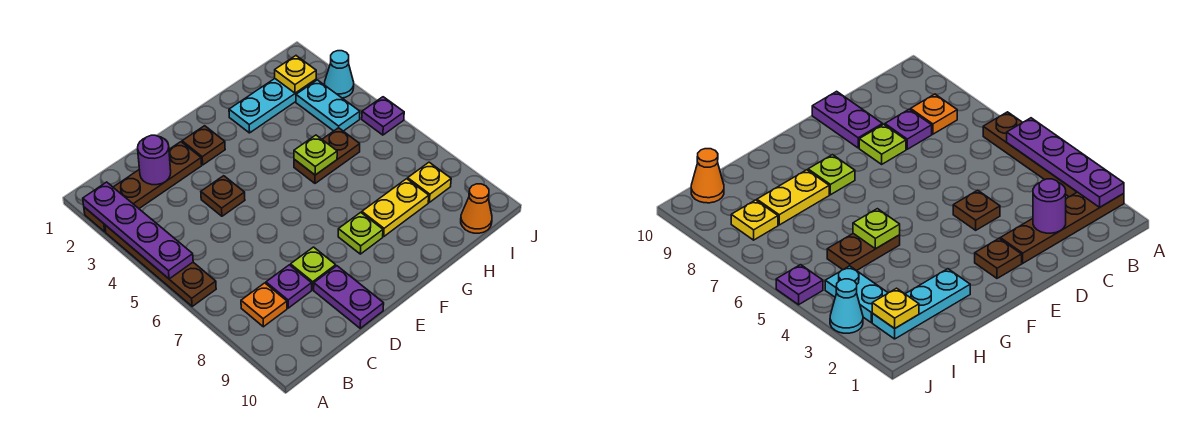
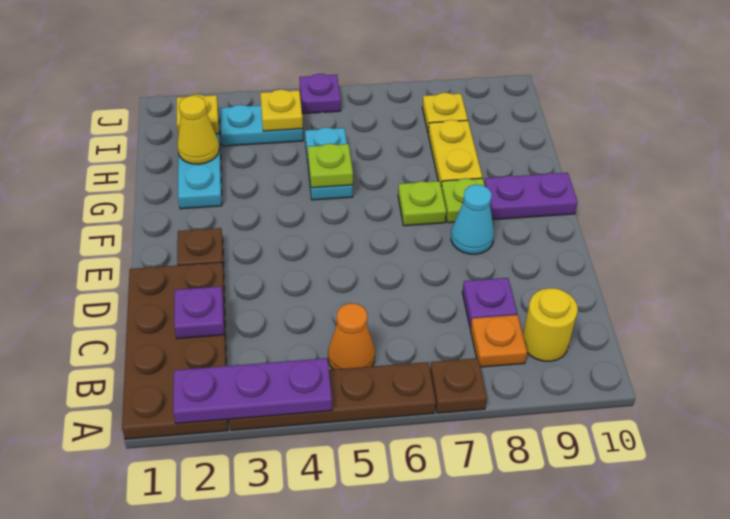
brown 1x4 plate [84,142,202,232] -> brown 2x4 plate [122,262,228,439]
purple 1x4 plate [83,182,193,279] -> purple 1x3 plate [173,358,332,423]
none -> yellow 1x1 round brick [523,288,578,361]
purple 1x1 round brick [138,135,171,185] -> purple 1x1 plate [174,286,224,339]
brown 1x1 plate [201,176,245,216] -> brown 1x1 plate moved to [430,358,487,413]
lime 1x1 plate [291,247,336,290] -> lime 1x1 plate moved to [398,181,446,226]
purple 1x2 plate [314,266,384,328] -> purple 1x2 plate moved to [484,173,578,220]
brown 1x2 plate [294,128,360,183] -> cyan 1x2 plate [305,127,353,200]
none -> yellow 1x1 cone [177,96,219,164]
none -> yellow 1x1 plate [260,89,303,131]
orange 1x1 cone [461,184,492,233] -> orange 1x1 cone moved to [328,303,375,370]
cyan 1x1 cone [325,51,354,98] -> cyan 1x1 cone moved to [451,185,494,254]

